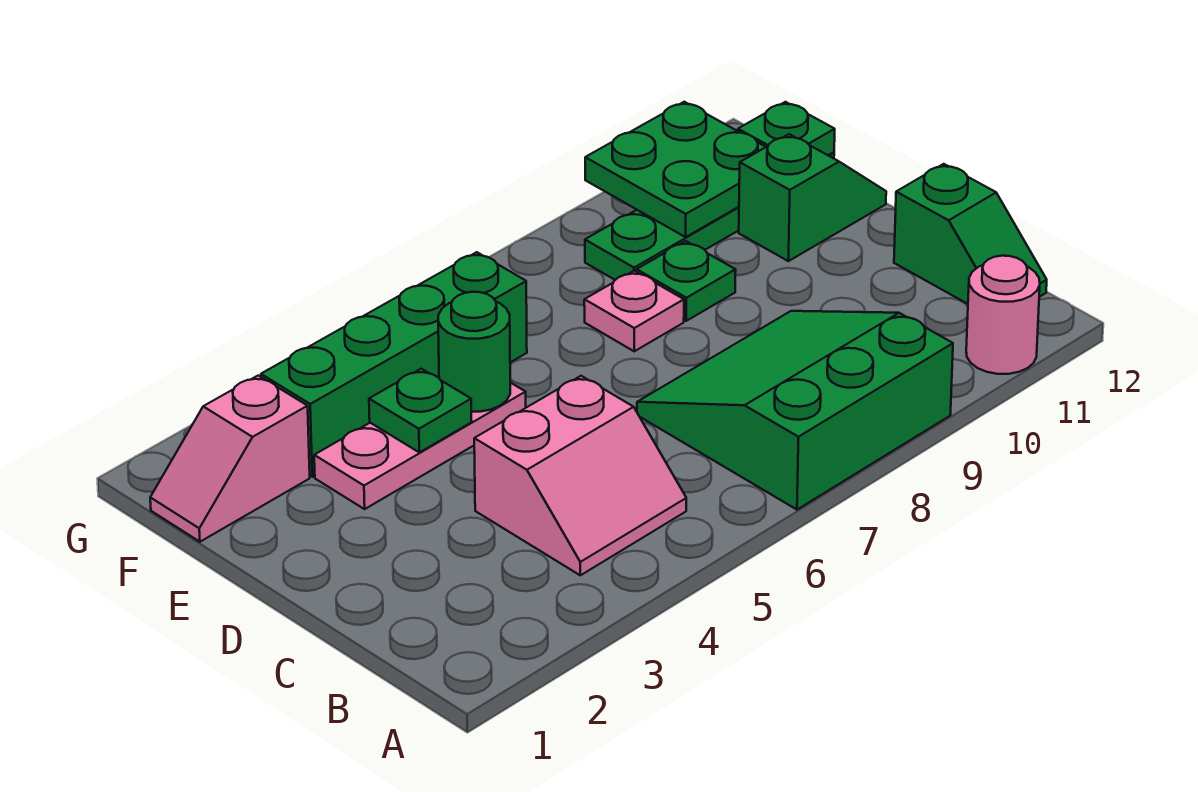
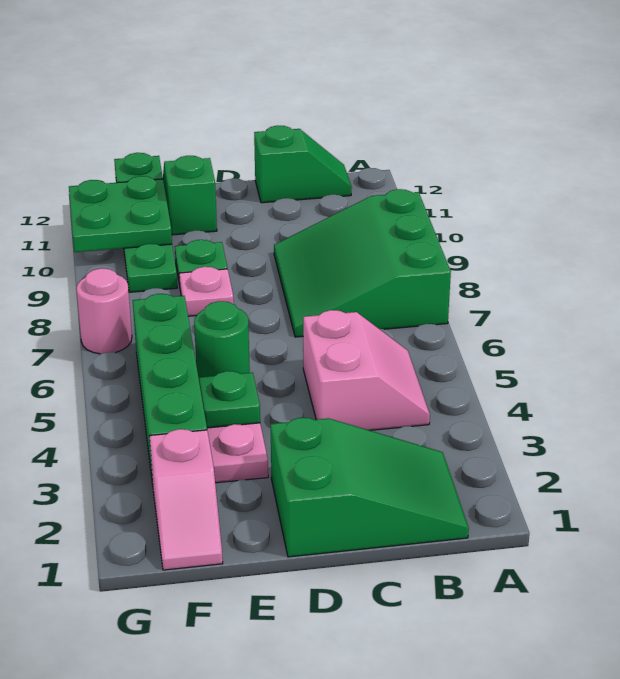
pink 1x1 round brick [966,256,1040,374] -> pink 1x1 round brick moved to [76,268,132,354]
none -> green 2x3 slope [271,418,469,557]

